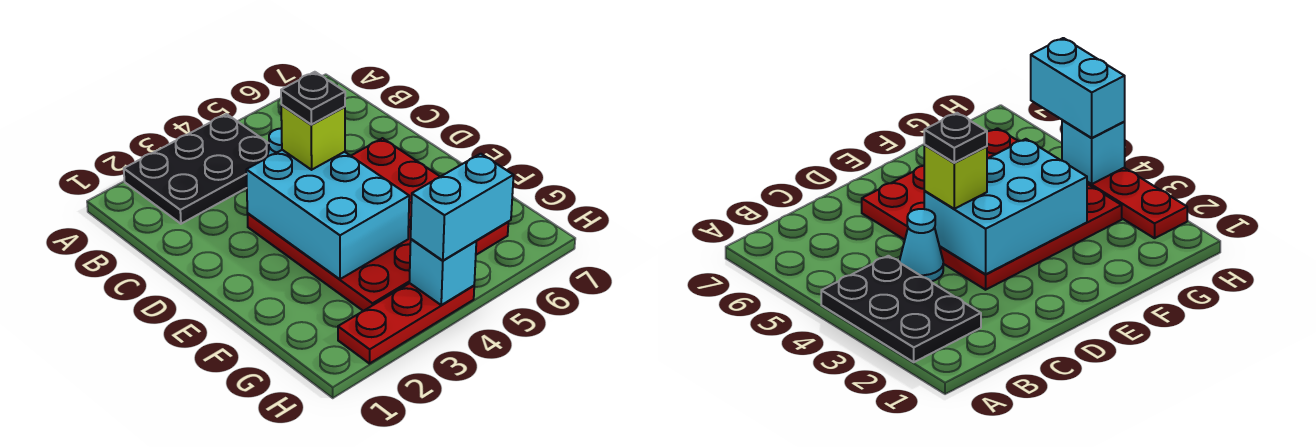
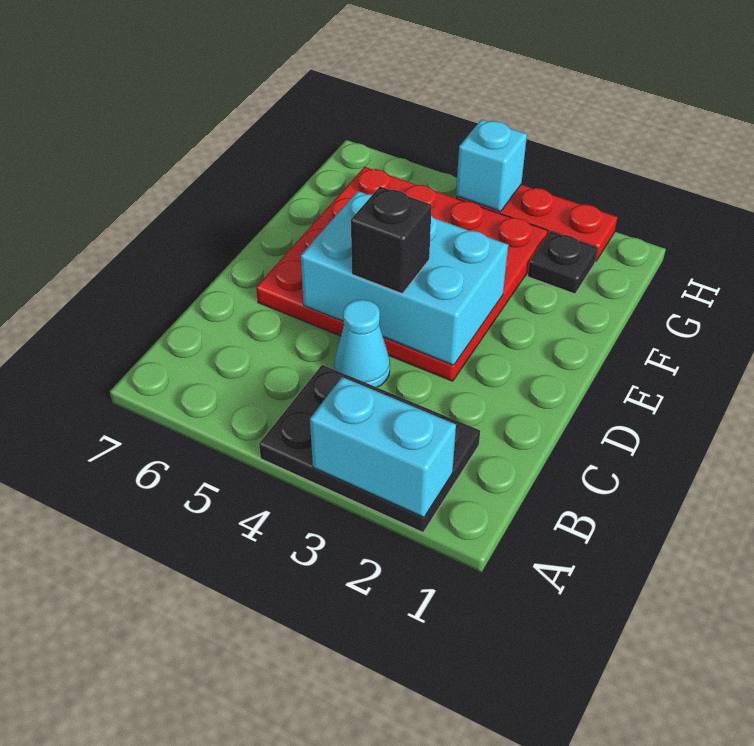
cyan 2x3 brick [246,150,409,279] -> cyan 2x3 brick turned to [301,191,508,365]
lime 1x1 brick [281,105,345,170] -> black 1x1 brick [351,186,432,294]
black 1x1 plate [281,72,345,125] -> black 1x1 plate moved to [528,231,598,294]
cyan 1x2 brick [411,154,514,261] -> cyan 1x2 brick moved to [310,377,456,517]

